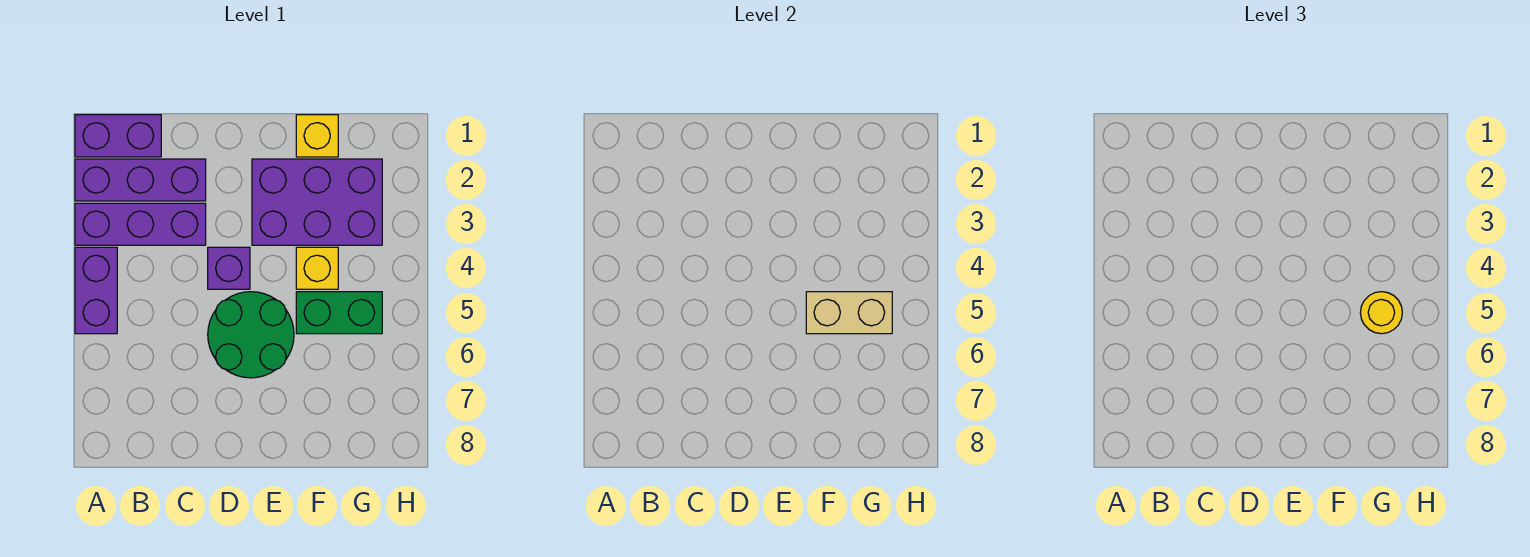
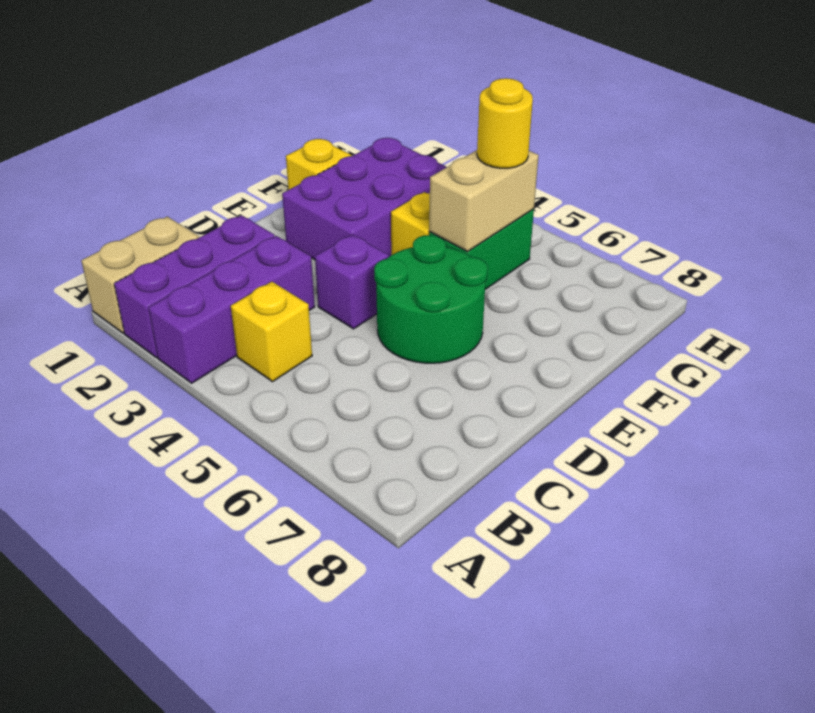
purple 1x2 brick [75,115,161,157] -> tan 1x2 brick [81,217,199,333]
purple 1x2 brick [75,247,117,334] -> none
none -> yellow 1x1 brick [231,282,312,382]

